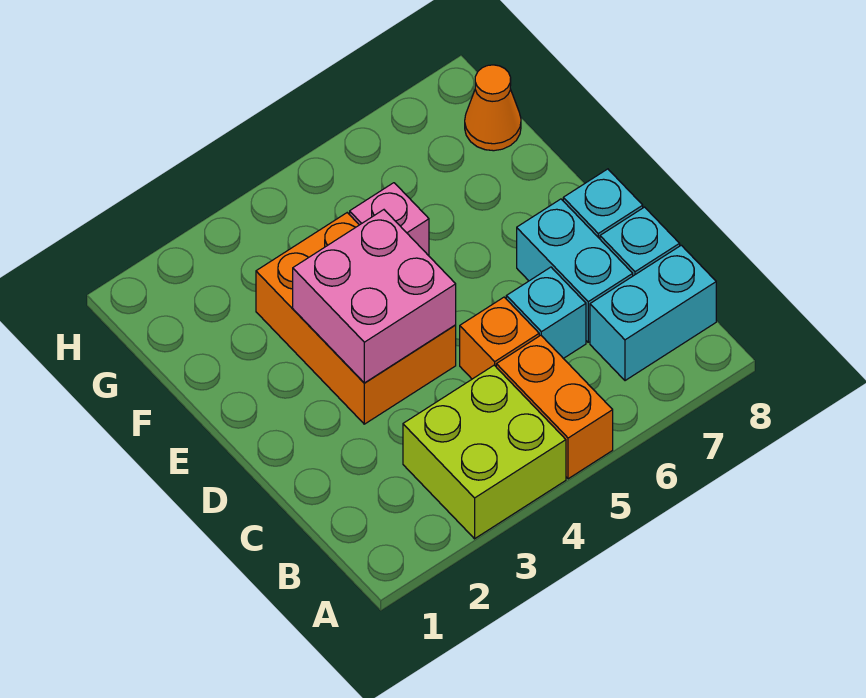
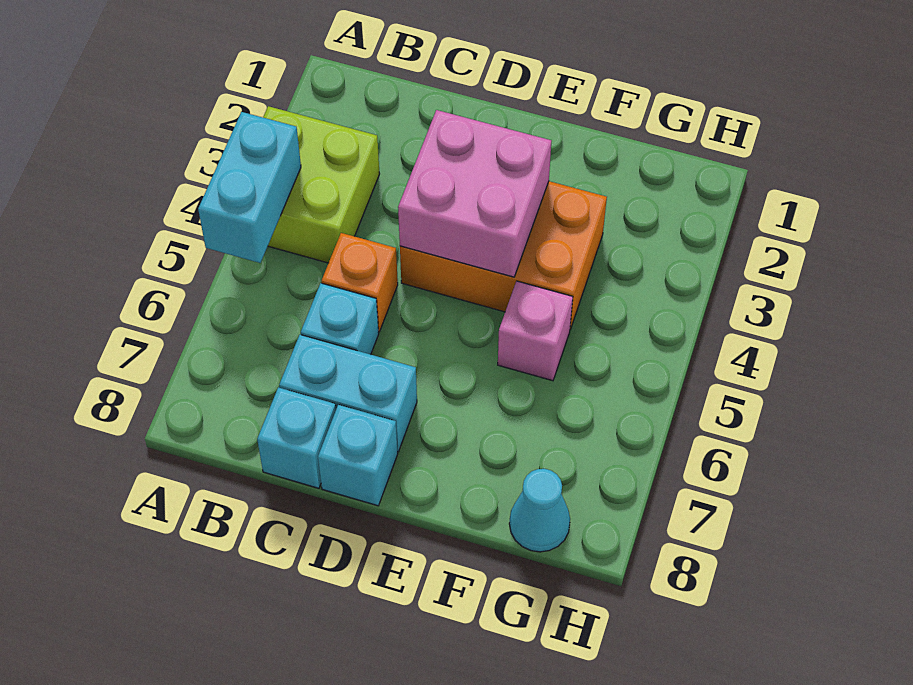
orange 1x2 brick [496,335,613,479] -> none
cyan 1x2 brick [590,245,716,381] -> cyan 1x2 brick moved to [198,112,301,263]
orange 1x1 cone [465,65,521,151] -> cyan 1x1 cone [509,469,570,552]

